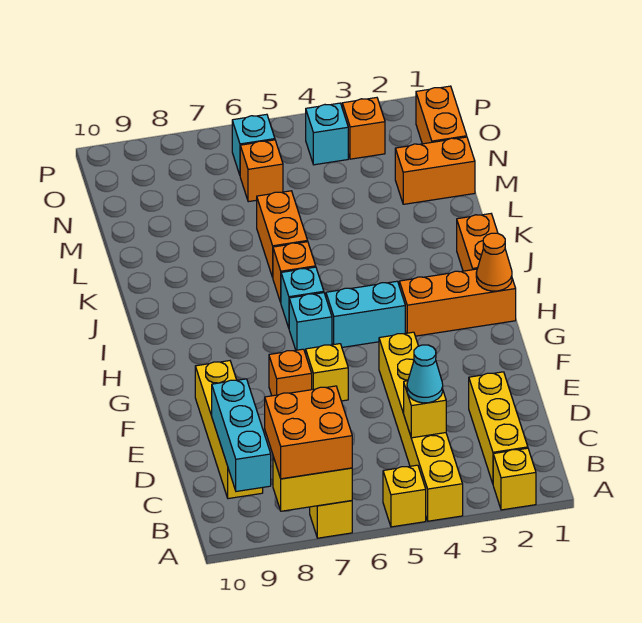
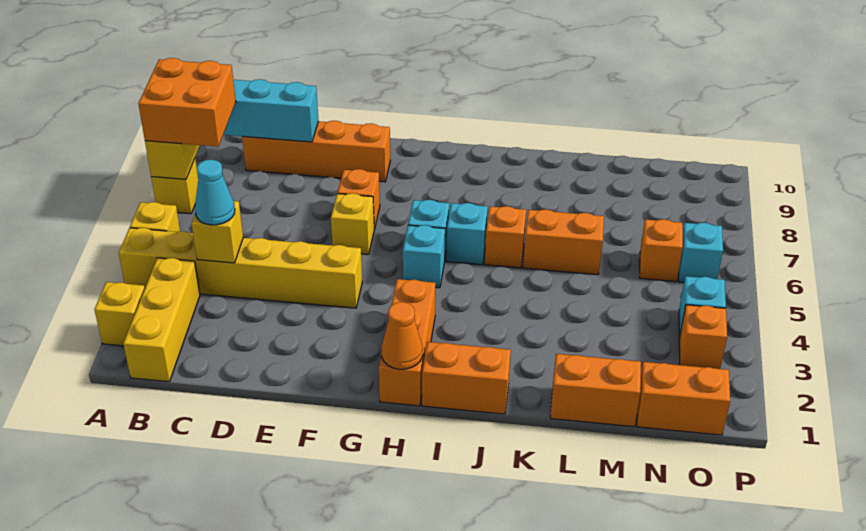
yellow 1x3 brick [469,372,528,483] -> yellow 1x3 brick turned to [123,258,200,382]
yellow 1x4 brick [195,361,263,499] -> orange 1x4 brick [242,121,390,182]
cyan 1x2 brick [326,281,405,347] -> cyan 1x1 brick [403,225,445,288]
orange 1x2 brick [395,137,475,204] -> orange 1x2 brick turned to [550,354,641,427]

